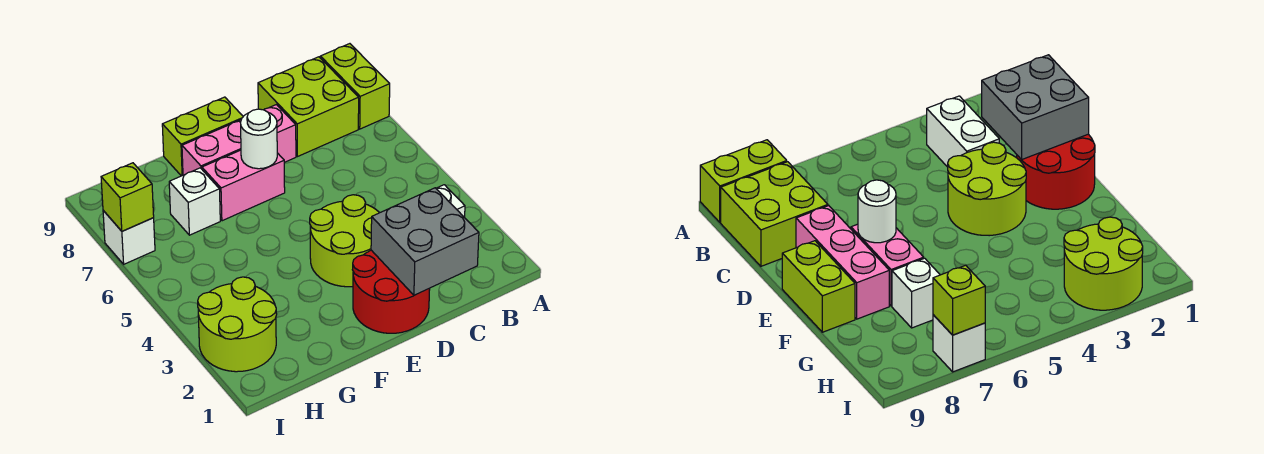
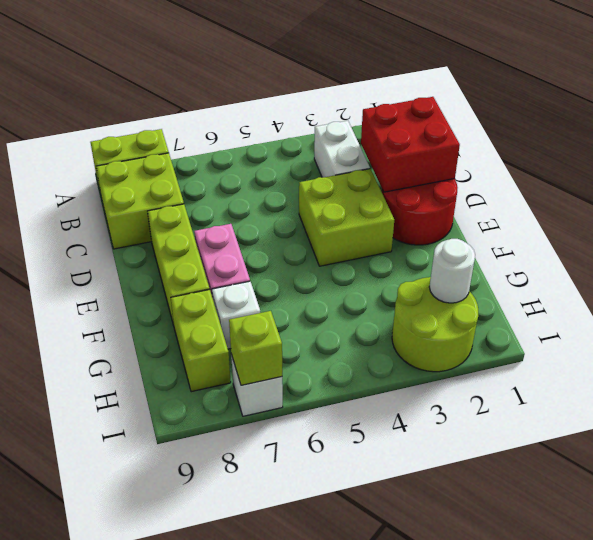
grey 2x2 brick [371,188,479,295] -> red 2x2 brick [361,97,460,192]
lime 2x2 round brick [310,195,379,287] -> lime 2x2 brick [299,169,394,266]
pink 1x3 brick [182,105,296,175] -> lime 1x3 brick [148,204,210,325]
white 1x1 round brick [241,109,277,169] -> white 1x1 round brick moved to [429,239,475,303]
lime 1x2 brick [162,97,243,176] -> lime 1x2 brick moved to [171,290,231,392]

